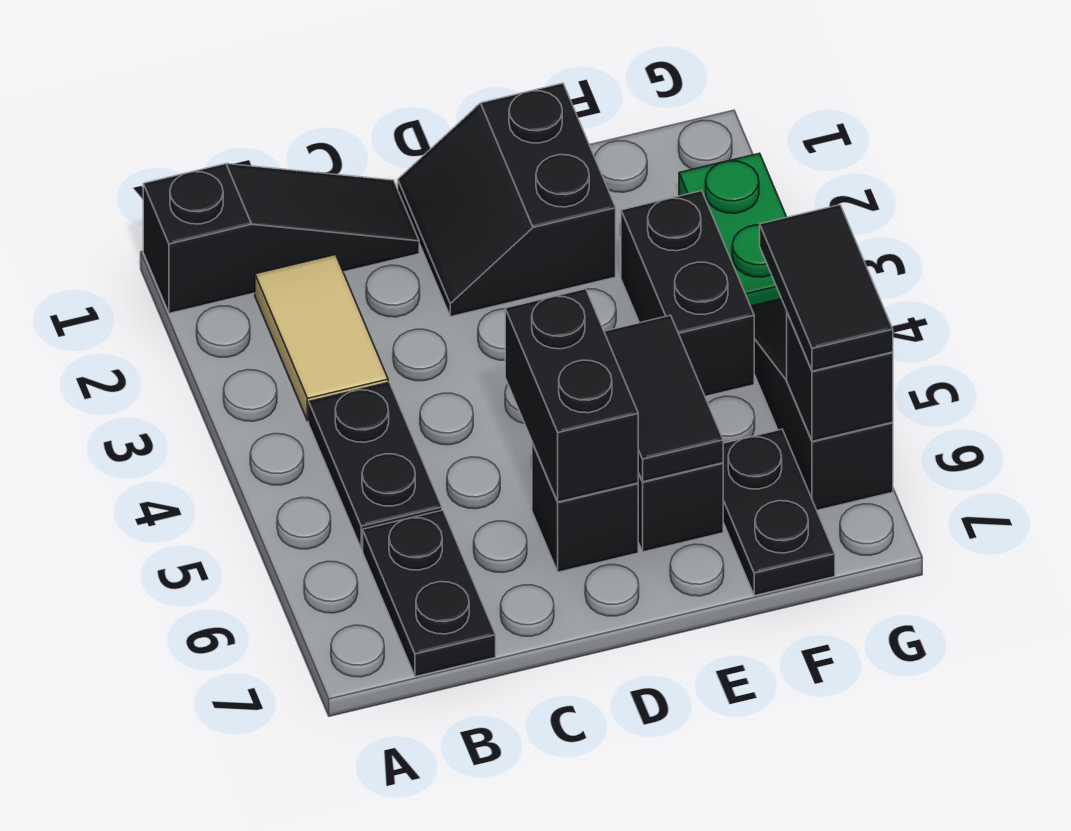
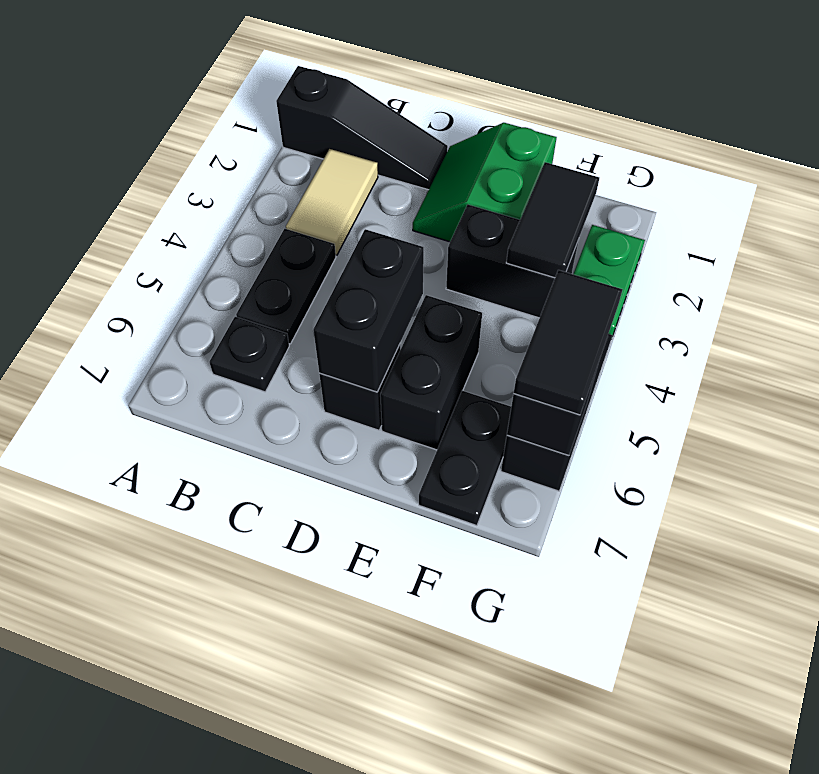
black 1x2 plate [363,510,496,677] -> black 1x1 plate [209,317,289,392]
black 2x2 slope [398,83,616,317] -> green 2x2 slope [413,123,557,242]
black 1x2 tile [604,315,723,482] -> black 1x2 tile moved to [506,162,599,278]
black 1x2 brick [621,191,754,397] -> black 1x2 brick turned to [446,205,579,318]

